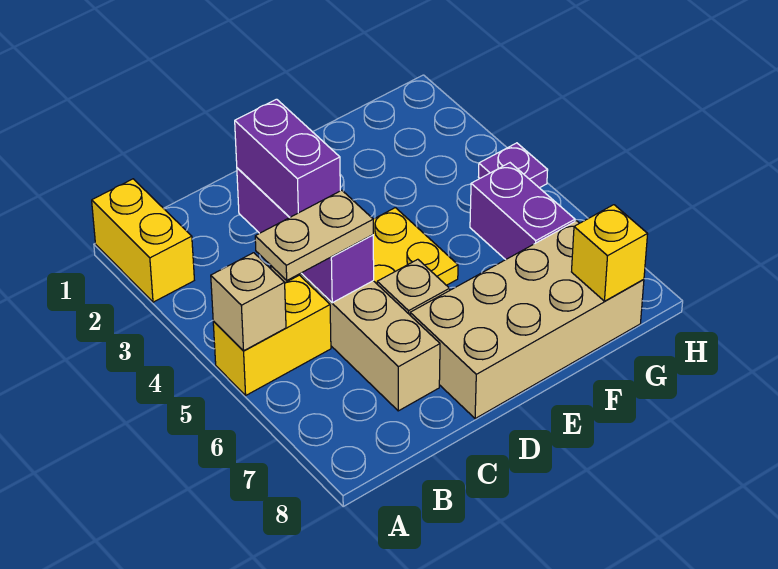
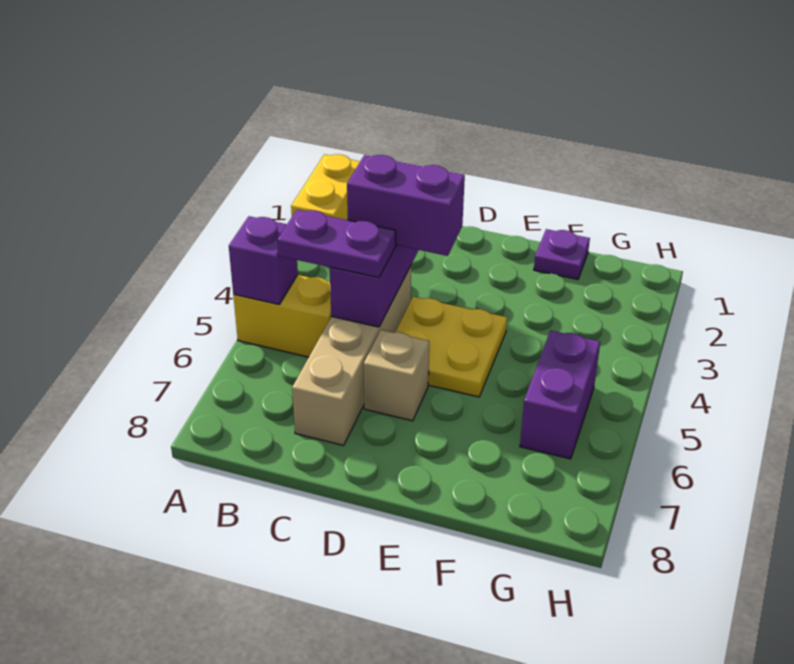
tan 1x1 brick [211,253,286,351] -> purple 1x1 brick [229,216,298,304]
tan 1x2 plate [255,190,373,280] -> purple 1x2 plate [278,210,396,278]
purple 1x2 brick [235,99,340,217] -> purple 1x2 brick turned to [347,155,465,256]
tan 2x4 brick [410,221,644,419] -> none
yellow 1x1 brick [572,205,648,301] -> none
purple 1x1 plate [479,143,548,188] -> purple 1x1 plate moved to [534,229,590,279]

